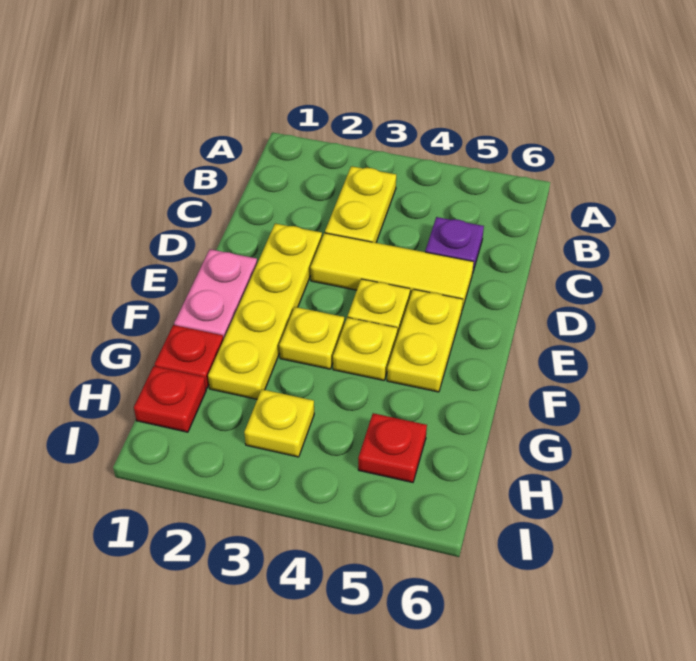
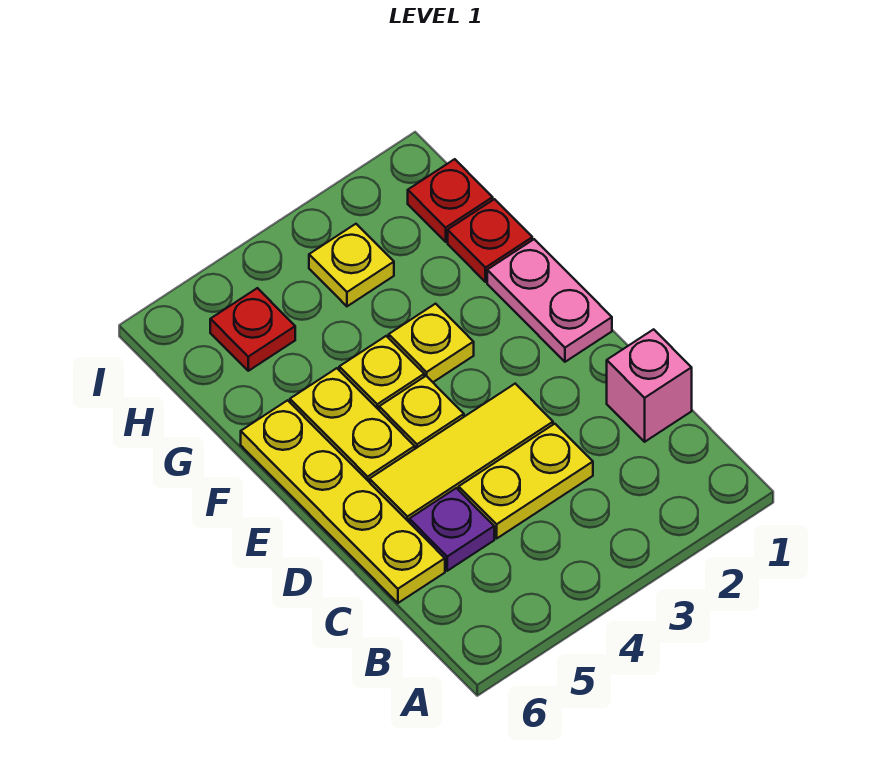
yellow 1x2 plate [325,166,396,243] -> yellow 1x2 plate turned to [459,424,593,538]
none -> pink 1x1 brick [607,329,692,442]
yellow 1x4 plate [208,224,322,399] -> yellow 1x4 plate moved to [241,400,445,603]

